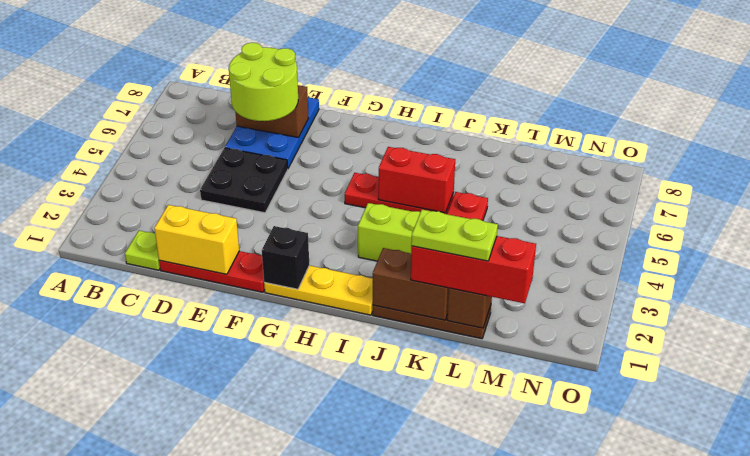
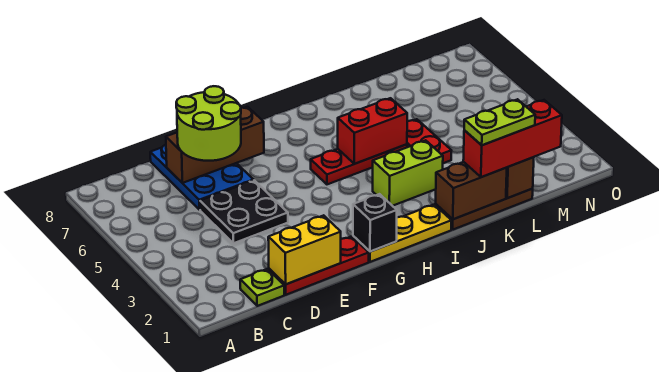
brown 1x2 brick [235,85,309,137] -> brown 1x3 brick [166,107,264,183]

